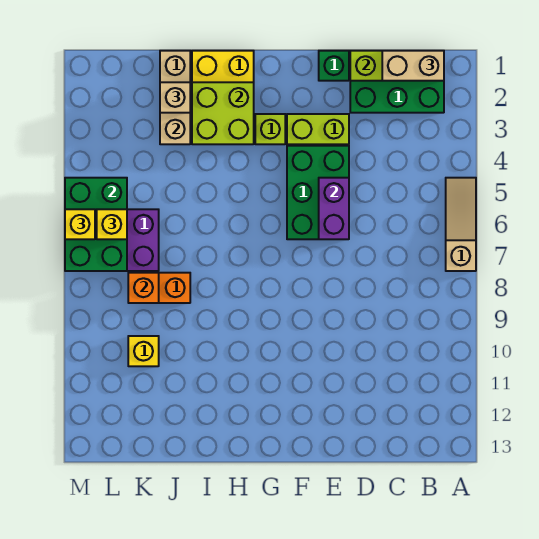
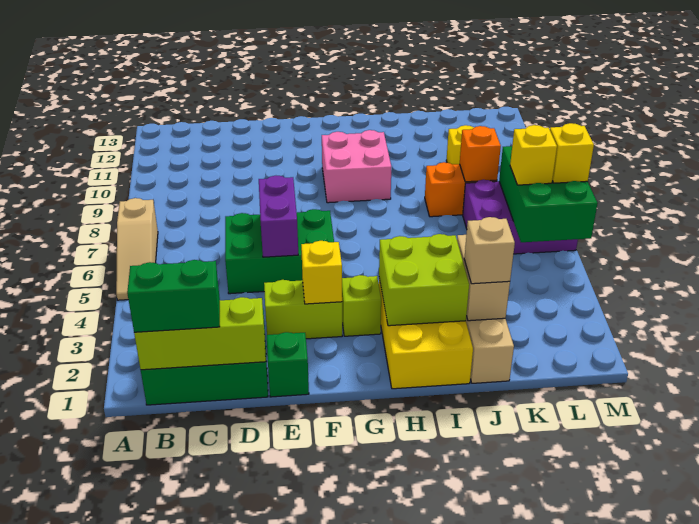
tan 1x2 brick [382,51,444,81] -> green 1x2 brick [127,260,220,332]
green 2x3 brick [287,146,349,239] -> green 2x3 brick turned to [225,209,334,294]
none -> yellow 1x1 brick [301,241,342,304]
none -> pink 2x2 brick [322,130,391,203]

